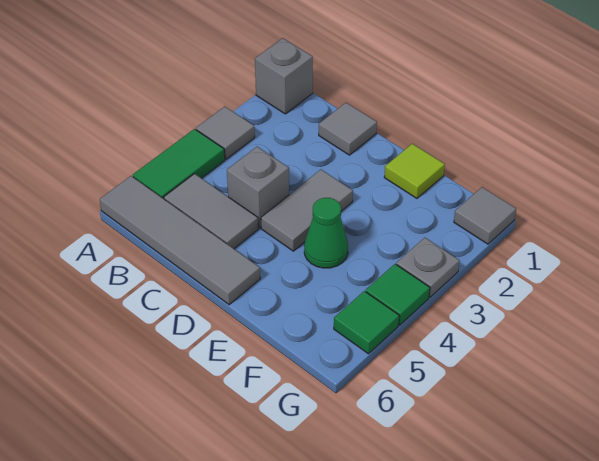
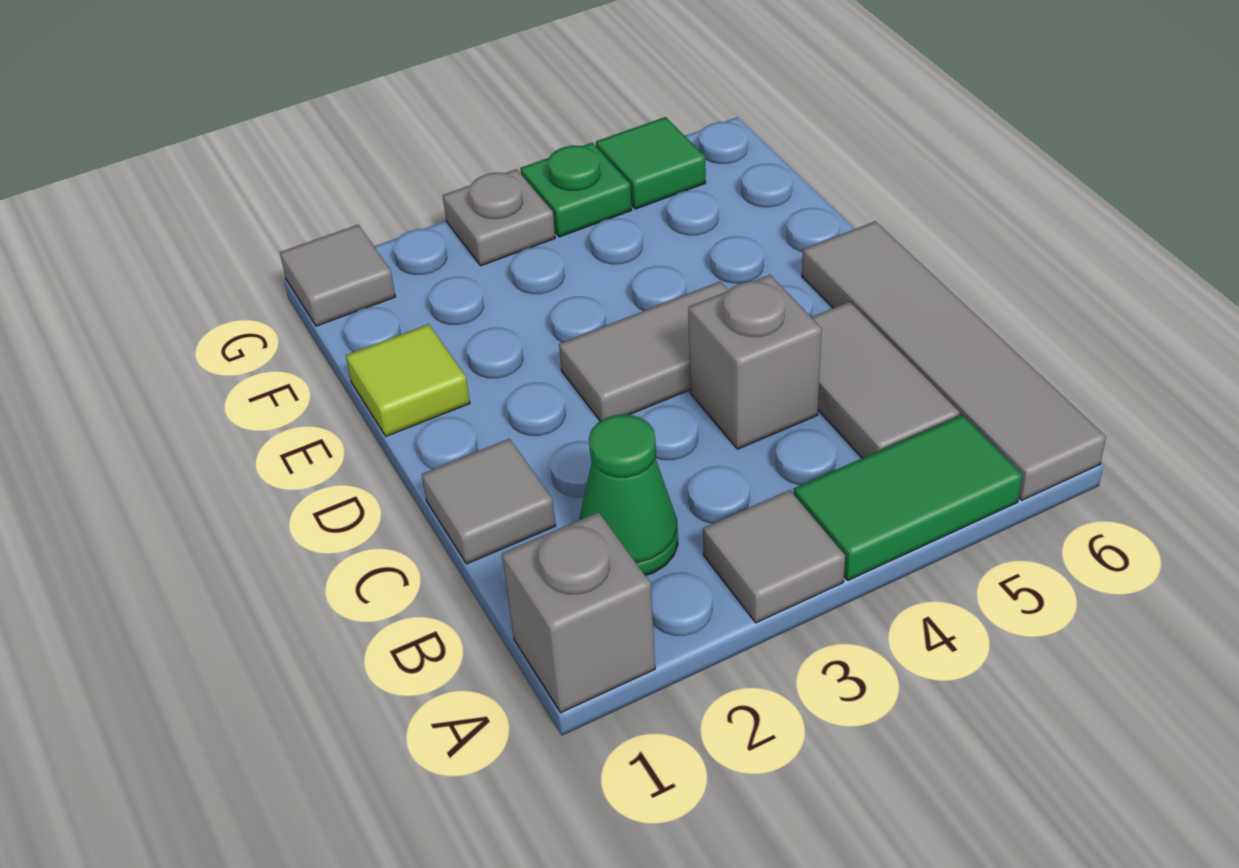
green 1x1 cone [304,198,348,268] -> green 1x1 cone moved to [579,415,678,575]
green 1x1 tile [366,264,430,325] -> green 1x1 plate [520,143,632,237]

